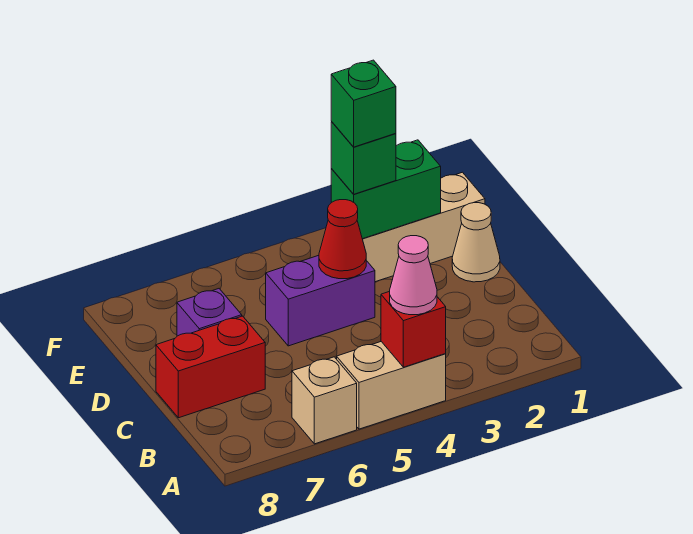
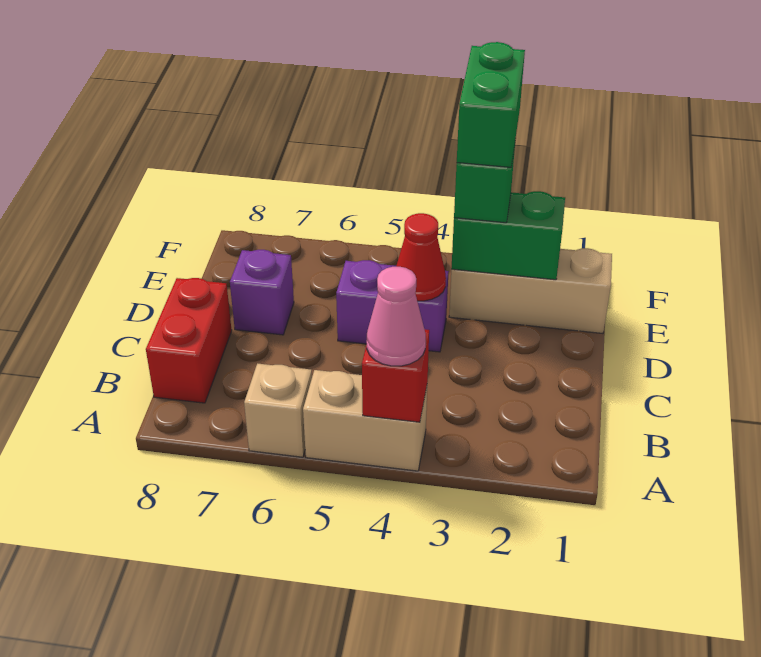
red 1x2 brick [156,316,265,418] -> red 1x2 brick turned to [146,278,232,403]
tan 1x1 cone [452,203,500,282] -> none
green 1x1 brick [331,60,396,147] -> green 1x2 brick [457,42,525,167]

